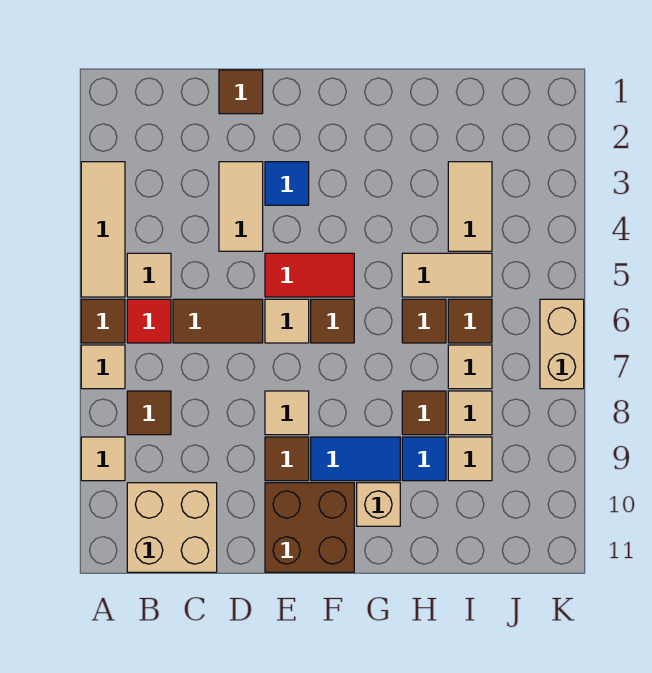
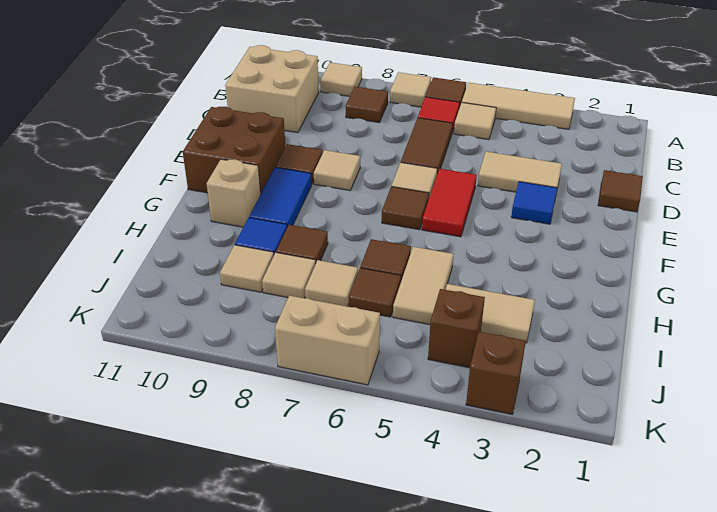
none -> brown 1x1 brick [428,289,485,368]
none -> brown 1x1 brick [466,332,526,414]

